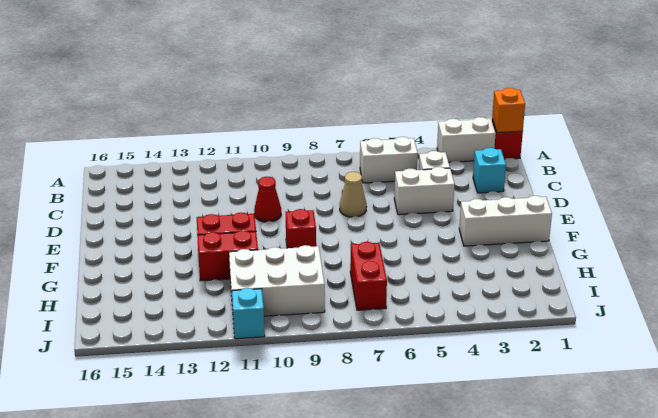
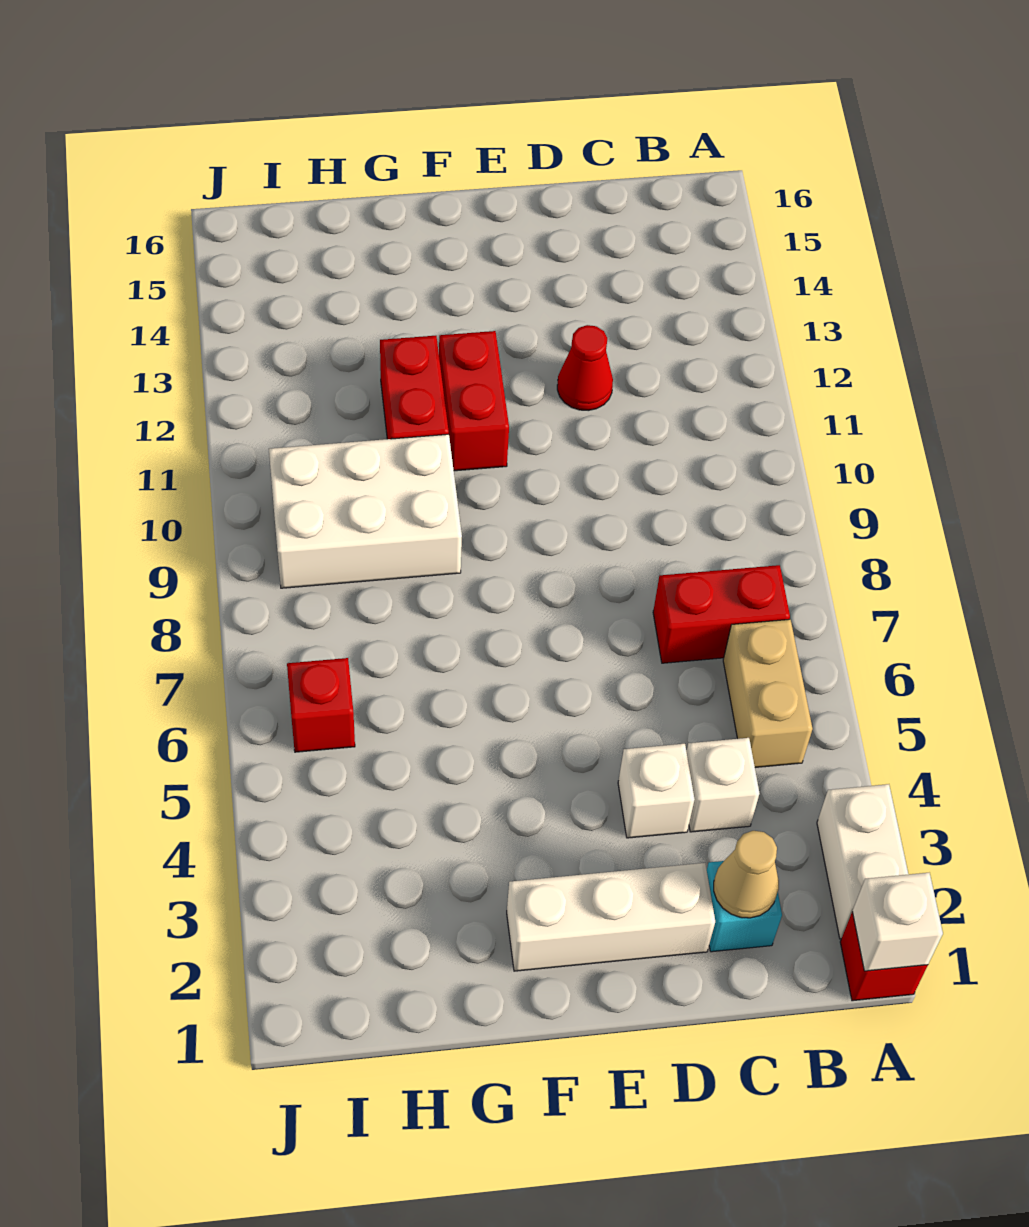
orange 1x1 brick [492,88,525,133] -> white 1x1 brick [852,873,943,971]
white 1x2 brick [360,137,418,183] -> tan 1x2 brick [723,619,813,767]
white 1x2 brick [394,167,455,215] -> white 1x1 brick [618,744,695,838]
tan 1x1 cone [340,172,367,217] -> tan 1x1 cone moved to [714,831,779,918]
red 1x1 cone [254,177,281,222] -> red 1x1 cone moved to [557,325,613,411]
white 1x3 brick [459,196,552,246] -> white 1x3 brick turned to [507,863,715,971]
red 1x1 brick [286,209,316,248] -> red 1x1 brick moved to [287,658,355,752]
red 1x2 brick [350,242,387,310] -> red 1x2 brick moved to [653,565,790,663]
white 2x3 brick [229,245,325,316] -> white 2x3 brick turned to [269,434,462,588]
cyan 1x1 brick [232,288,265,339] -> none

